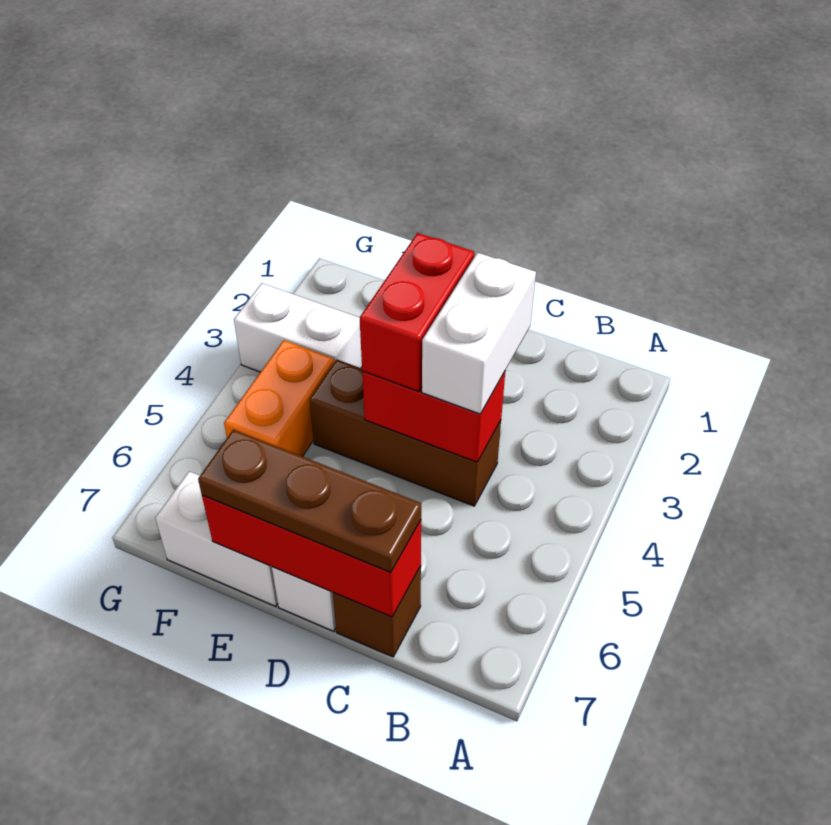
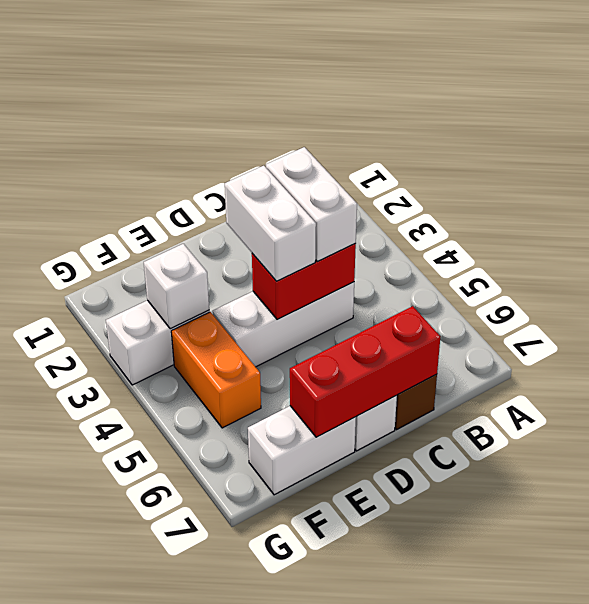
brown 1x3 brick [309,360,501,506] -> white 1x3 brick [213,282,354,367]
brown 1x3 plate [198,430,421,573] -> none
red 1x2 brick [360,233,474,392] -> white 1x2 brick [225,166,316,281]
none -> white 1x1 brick [144,244,209,329]

